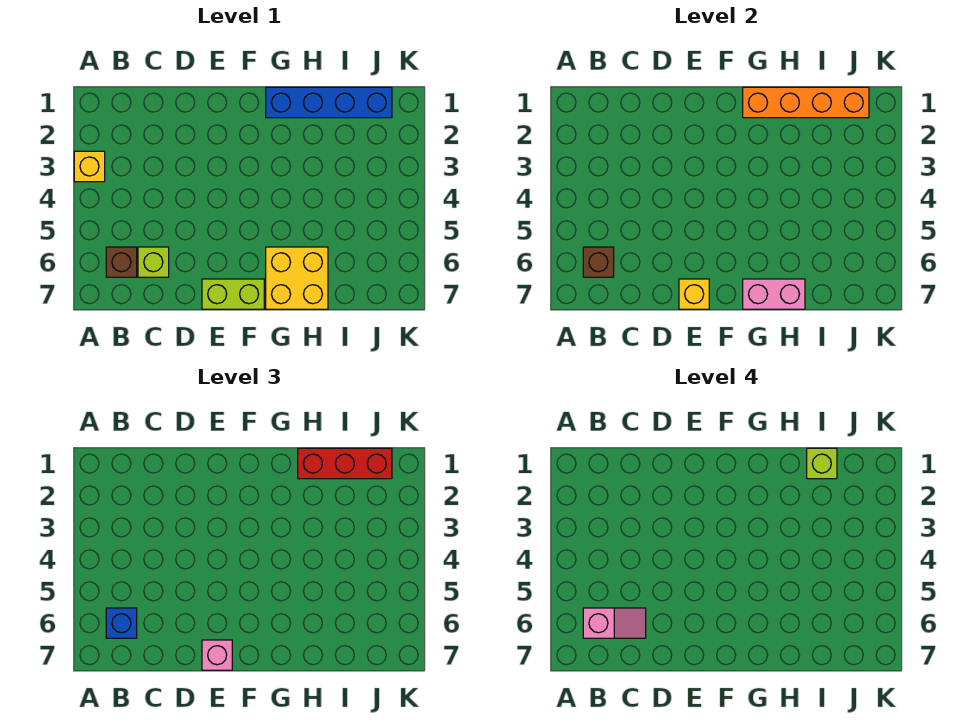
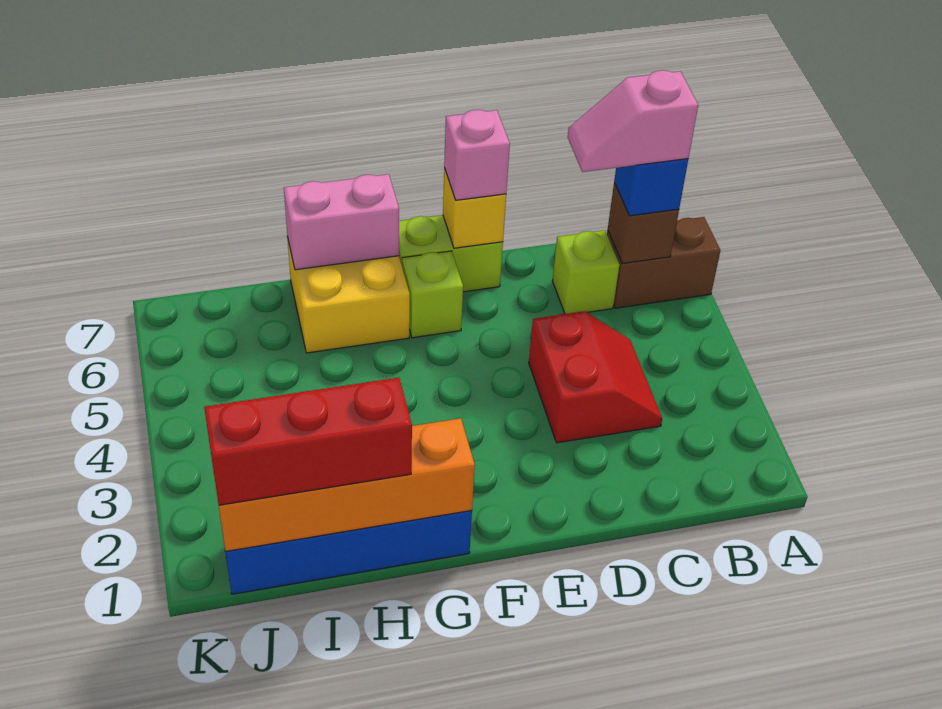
yellow 1x1 brick [74,151,105,182] -> none
brown 1x1 brick [106,247,137,277] -> brown 1x2 brick [607,217,720,308]
none -> red 2x2 slope [529,311,662,443]
lime 1x1 brick [807,448,837,479] -> lime 1x1 brick moved to [402,251,463,338]

